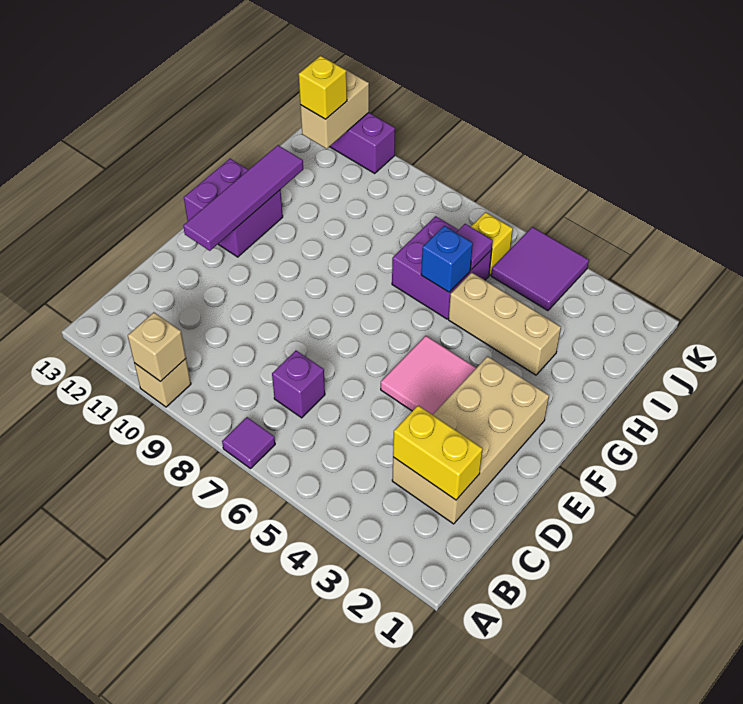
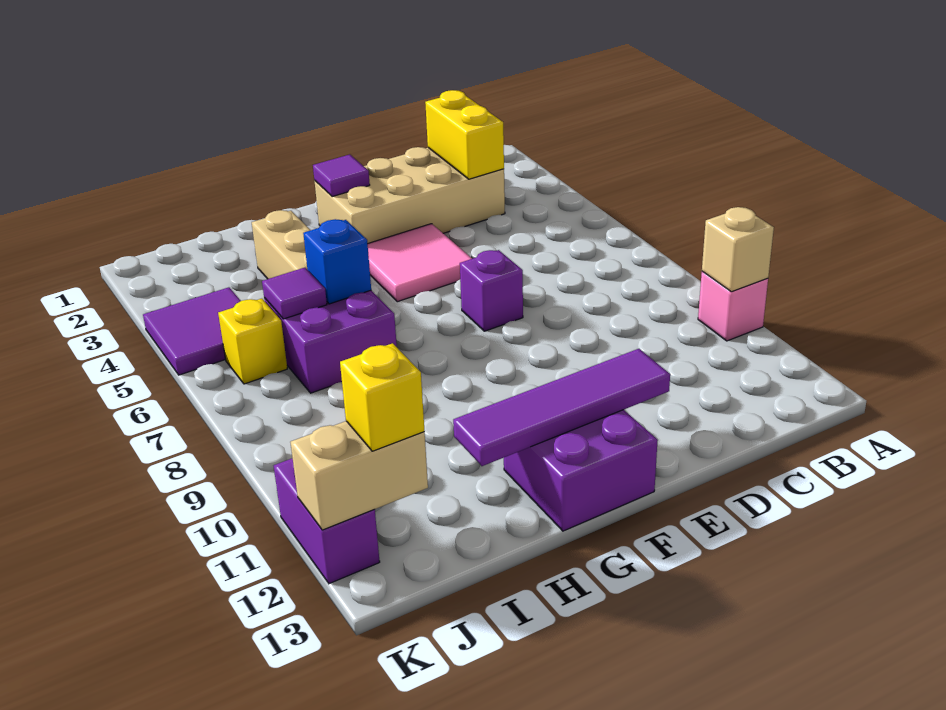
purple 1x1 tile [222,417,275,469] -> purple 1x1 tile moved to [313,155,370,196]
tan 1x1 brick [134,359,191,407] -> pink 1x1 brick [698,271,768,341]
purple 1x1 brick [272,351,325,418] -> purple 1x1 brick moved to [460,250,523,331]

